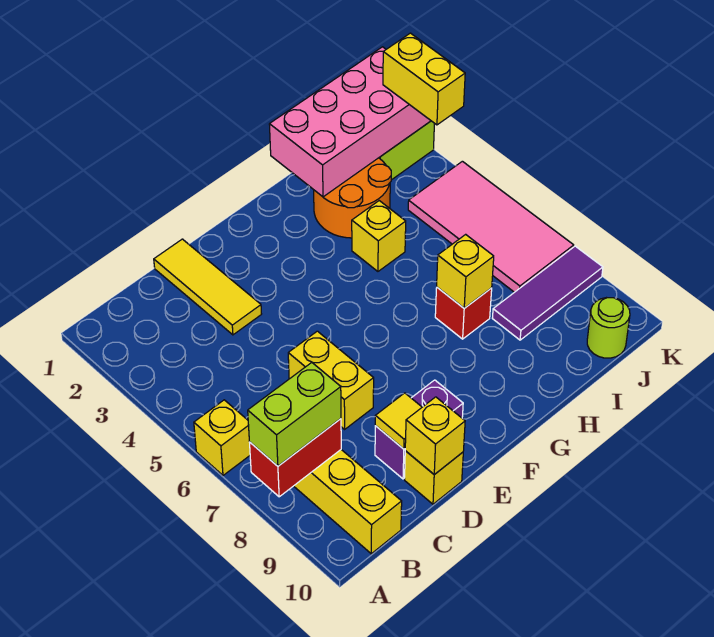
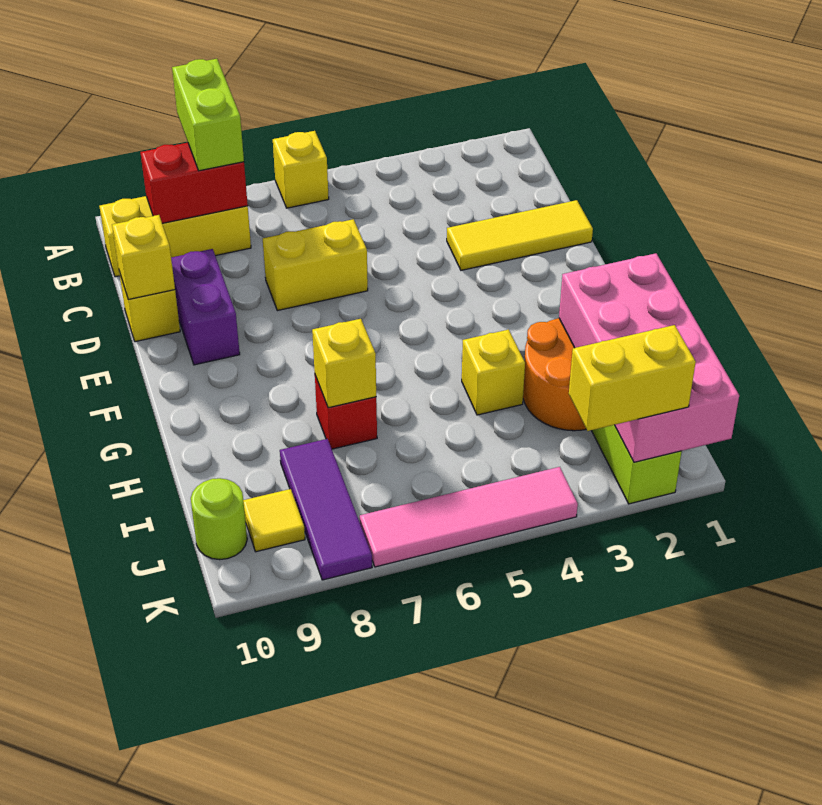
red 1x2 brick [250,419,341,497] -> red 1x2 brick turned to [140,143,248,223]
yellow 1x1 tile [375,393,422,449] -> yellow 1x1 tile moved to [243,489,305,552]
pink 2x4 tile [408,161,574,292] -> pink 1x4 tile [360,467,578,567]

